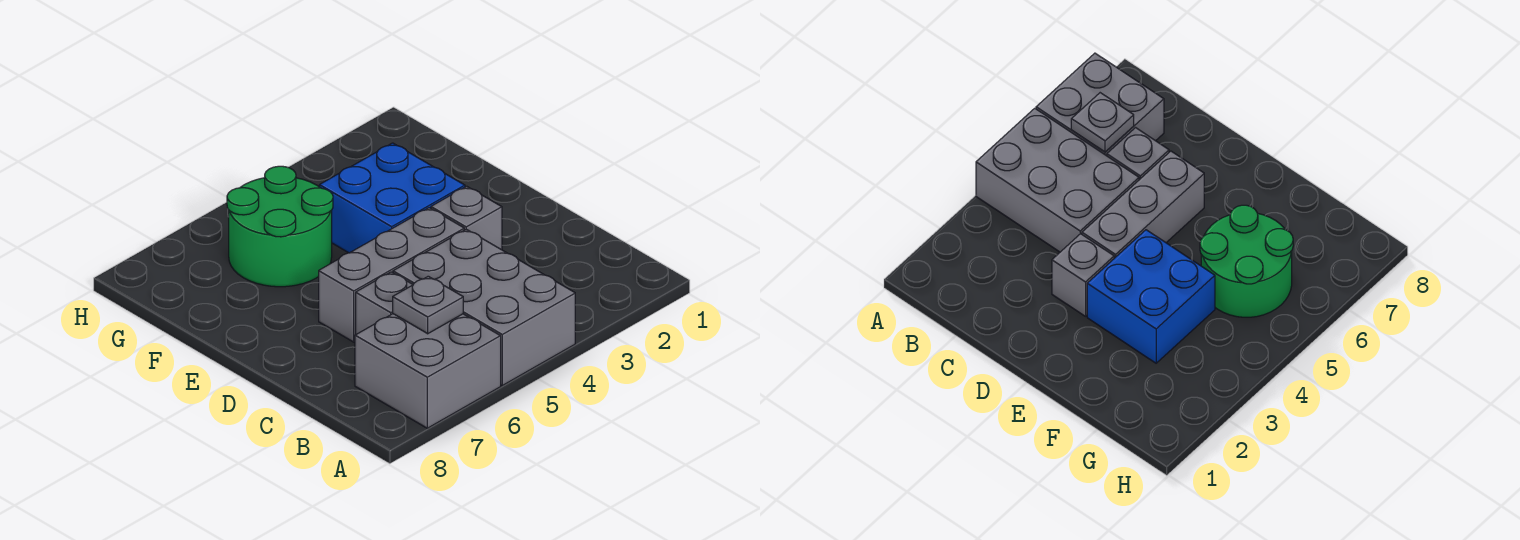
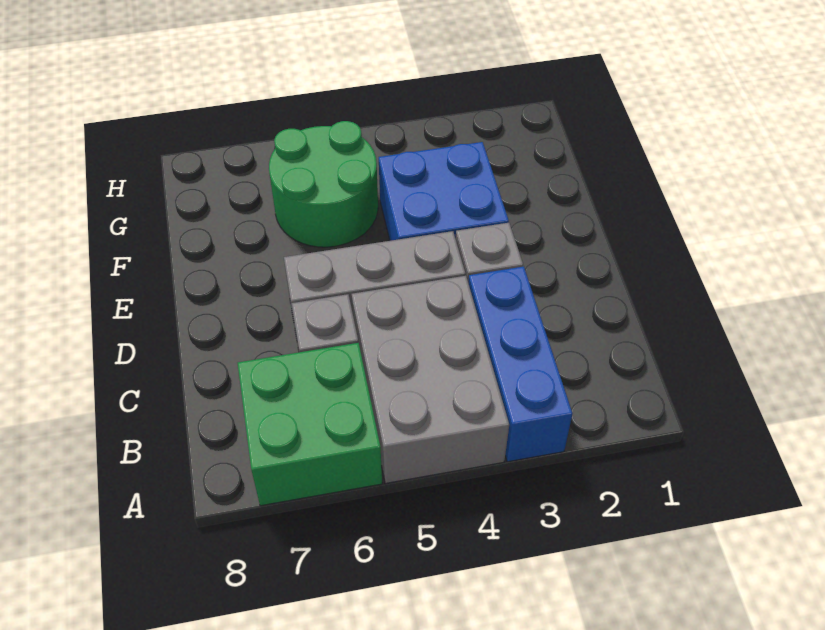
none -> blue 1x3 brick [469,267,572,462]
grey 2x2 brick [355,314,501,428] -> green 2x2 brick [238,343,382,506]
grey 1x1 plate [393,276,463,334] -> none

